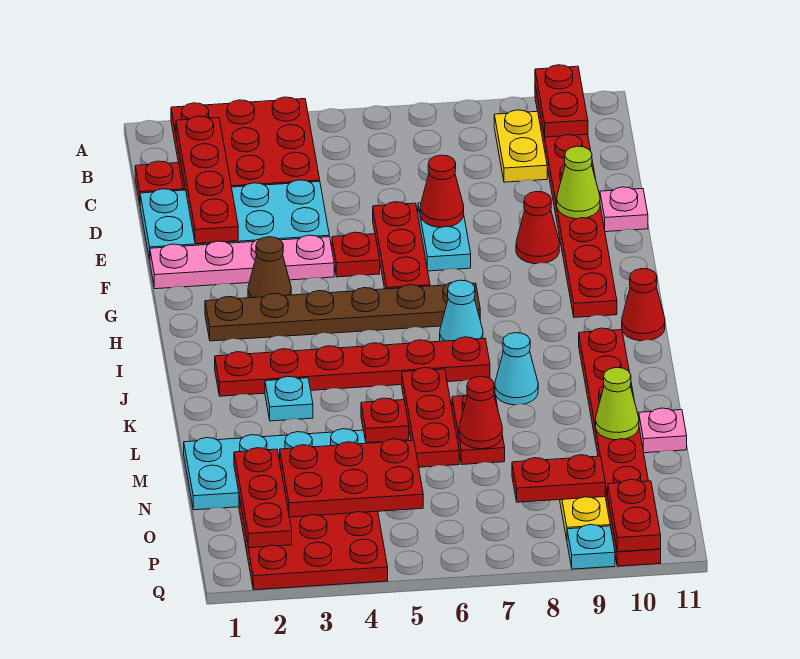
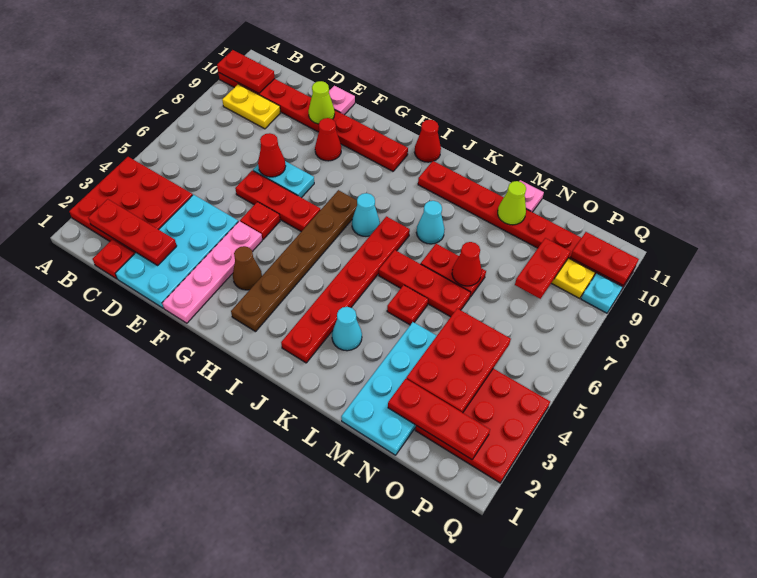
red 1x4 plate [176,116,238,244] -> red 1x3 plate [88,199,177,265]
cyan 1x1 plate [265,376,313,421] -> cyan 1x1 cone [332,307,362,351]

